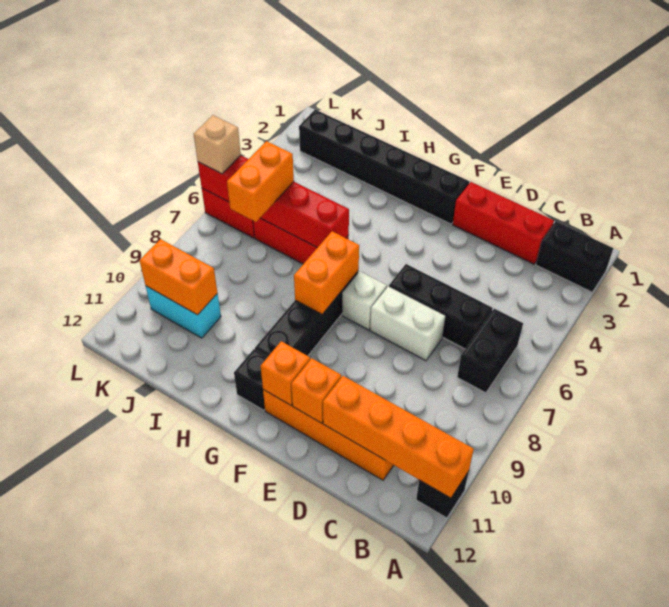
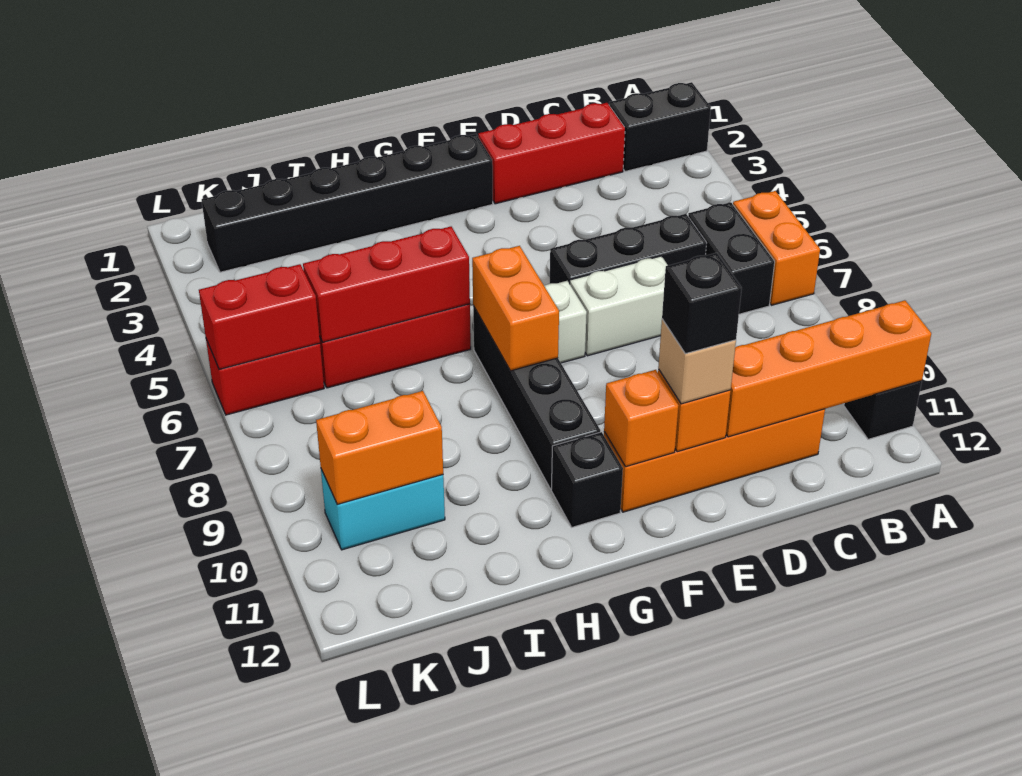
none -> black 1x1 brick [662,253,742,354]
orange 1x2 brick [227,141,294,222] -> orange 1x2 brick moved to [733,191,820,305]
tan 1x1 brick [194,115,241,174] -> tan 1x1 brick moved to [658,319,736,404]

